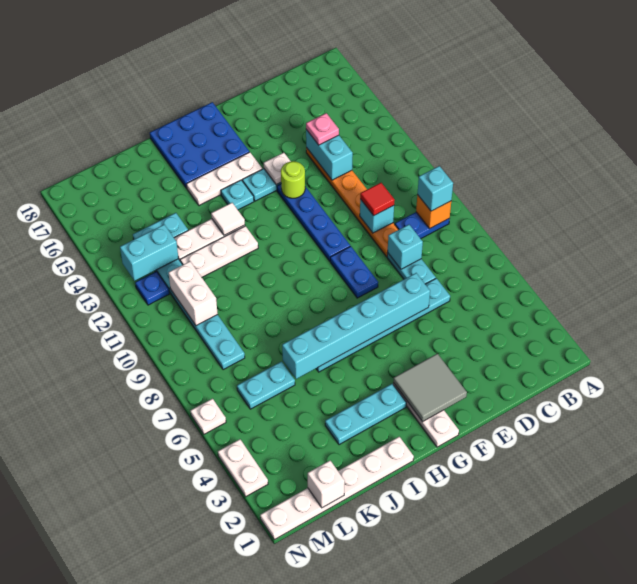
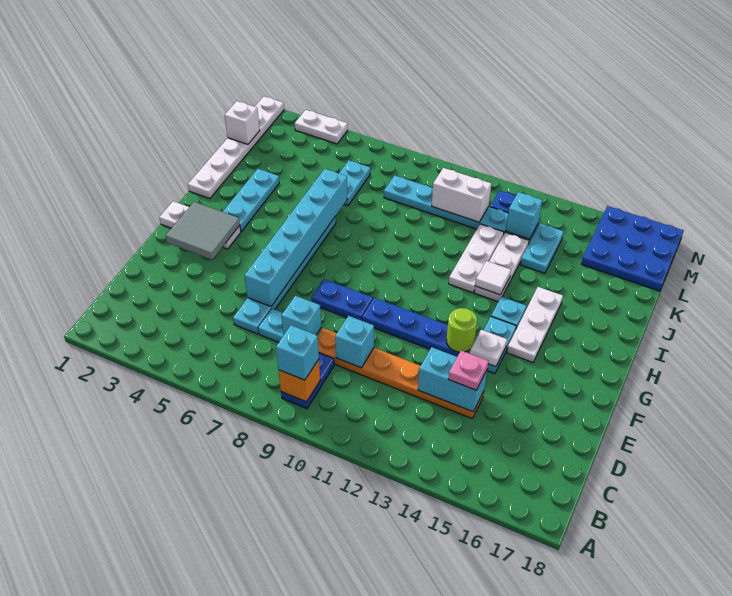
red 1x1 tile [360,183,395,216] -> none
blue 3x3 plate [150,102,249,188] -> blue 3x3 plate moved to [581,206,684,291]
cyan 1x2 brick [120,225,179,281] -> cyan 1x1 brick [506,192,542,239]
white 1x1 plate [190,399,226,434] -> none

